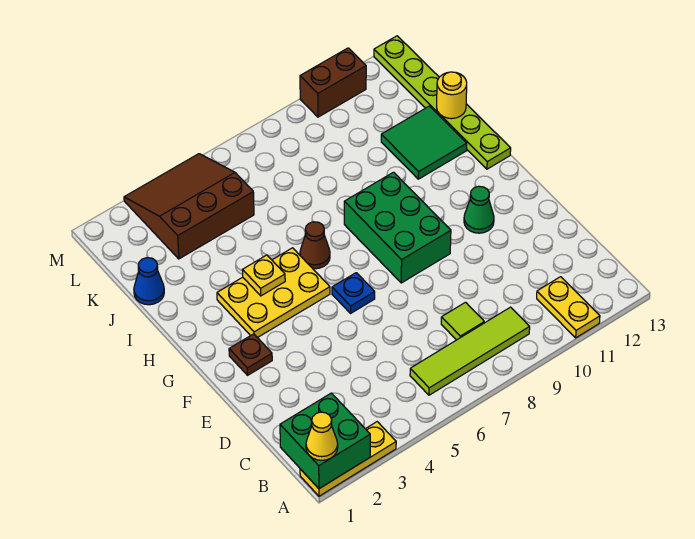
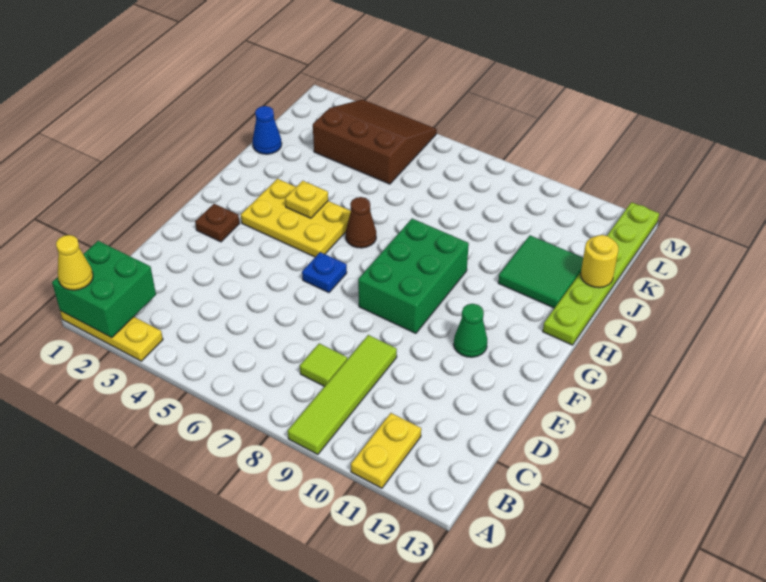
lime 1x4 tile [410,307,530,395] -> lime 1x4 tile turned to [288,335,397,454]
brown 1x2 brick [300,48,366,117] -> none

